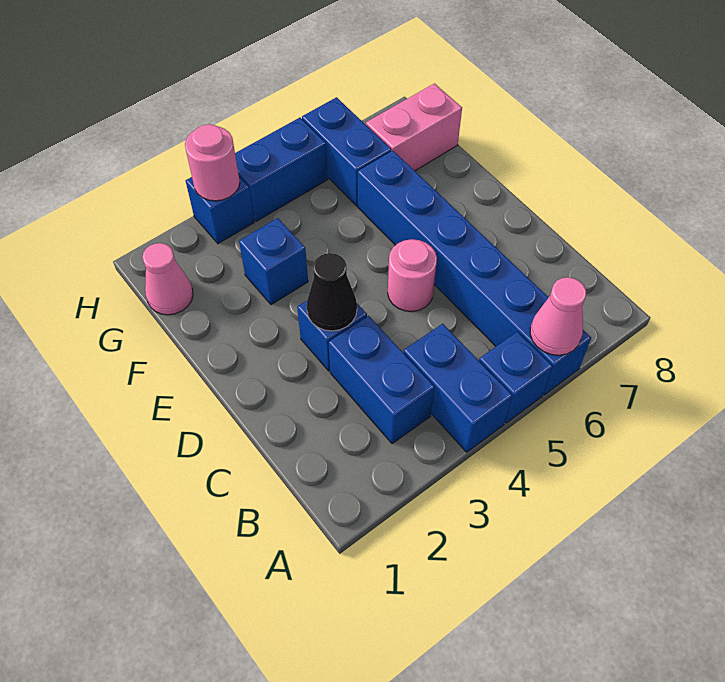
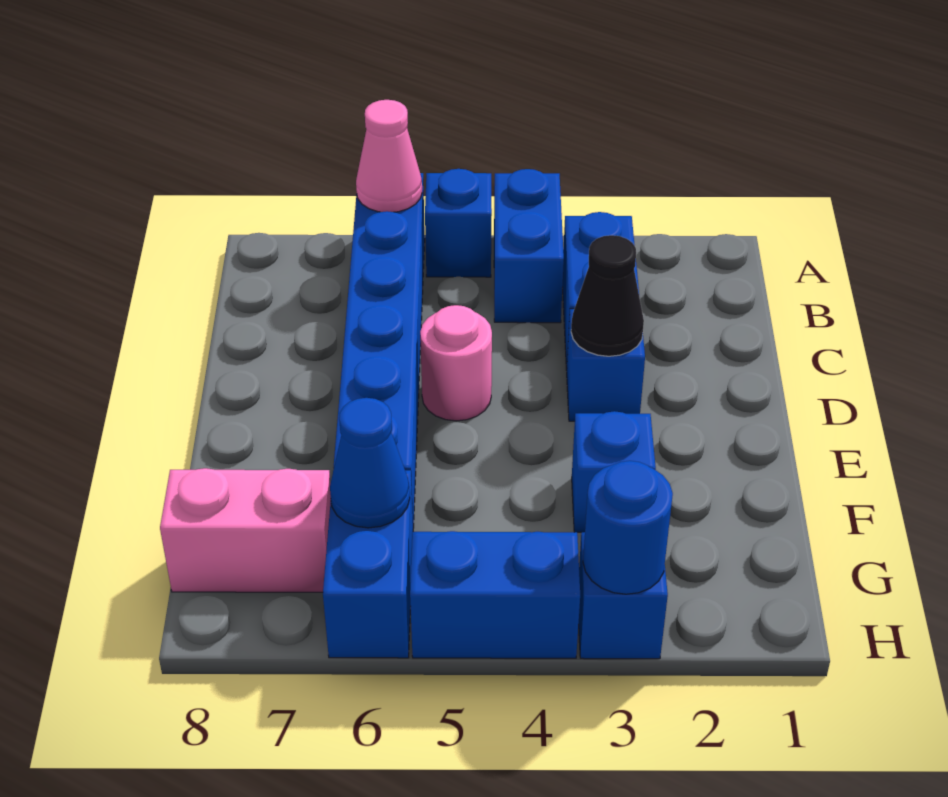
pink 1x1 cone [142,243,193,315] -> none
none -> blue 1x1 cone [330,398,410,528]
pink 1x1 round brick [185,124,240,201] -> blue 1x1 round brick [583,461,673,594]

